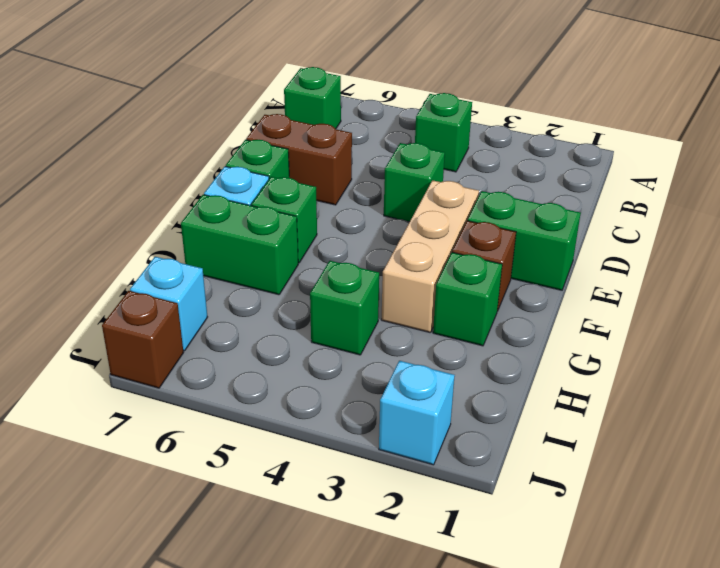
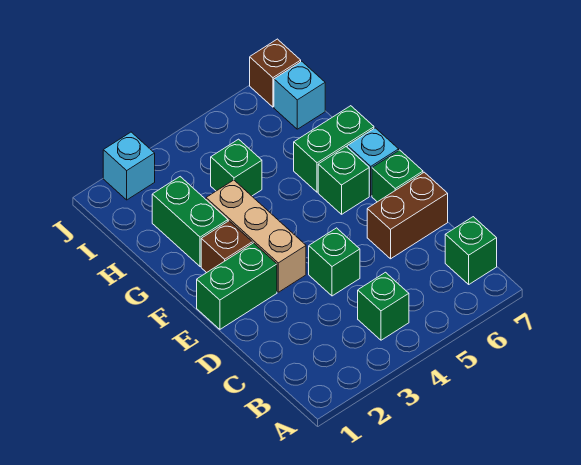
green 1x1 brick [433,252,502,346] -> green 1x2 brick [152,177,228,267]

